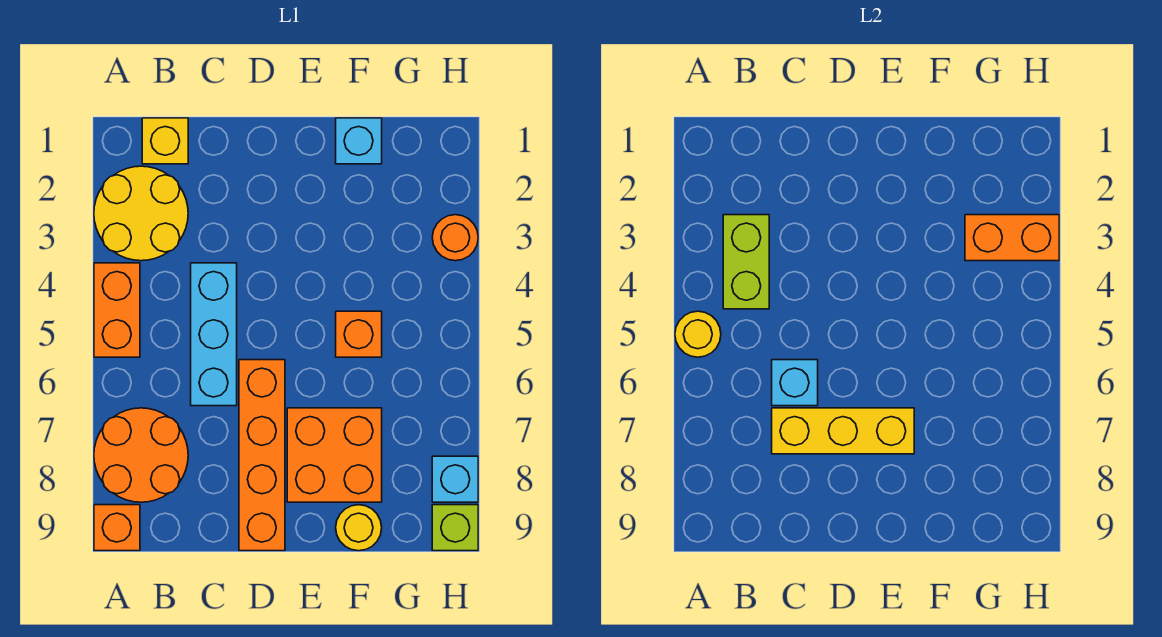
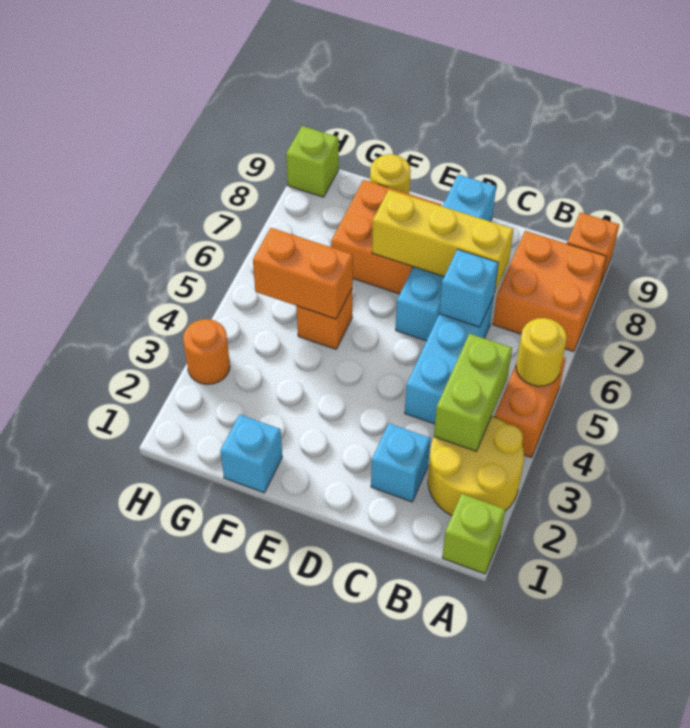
none -> lime 1x1 brick [442,494,505,574]
orange 2x2 round brick [94,408,188,502] -> orange 2x2 brick [493,231,606,352]
yellow 1x1 brick [142,118,188,164] -> none
orange 1x4 brick [239,360,285,551] -> cyan 1x4 brick [396,174,496,341]
orange 1x2 brick [965,215,1059,261] -> orange 1x2 brick moved to [253,228,353,319]
cyan 1x1 brick [432,456,478,502] -> cyan 1x1 brick moved to [371,423,431,502]

